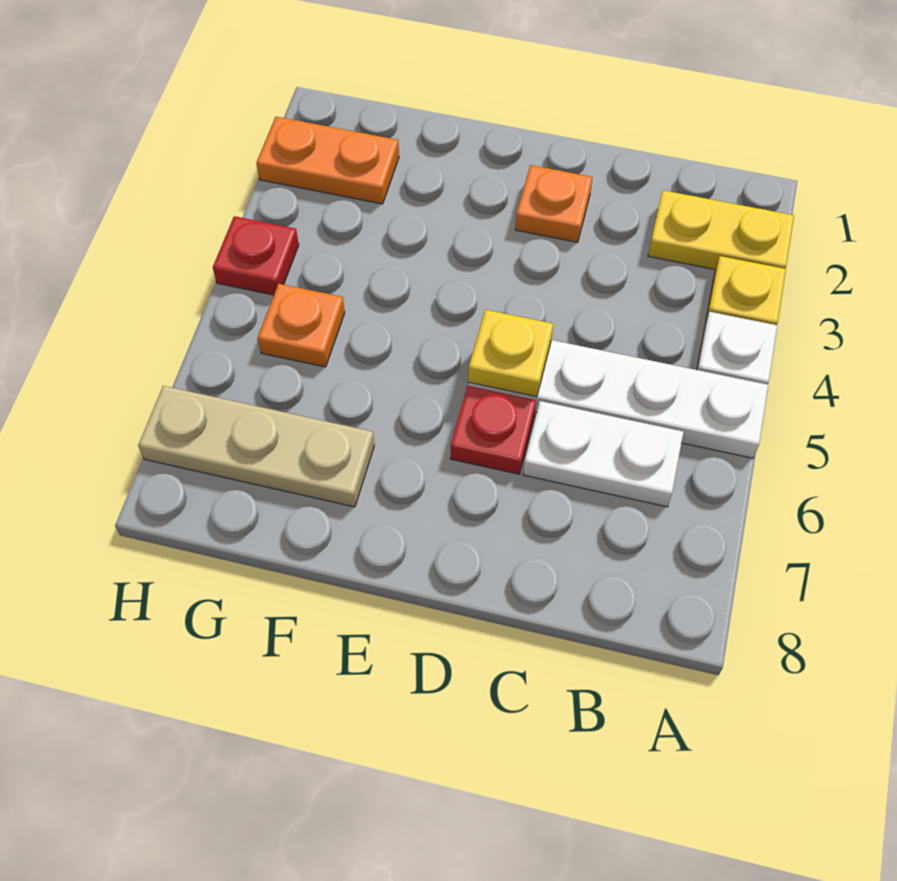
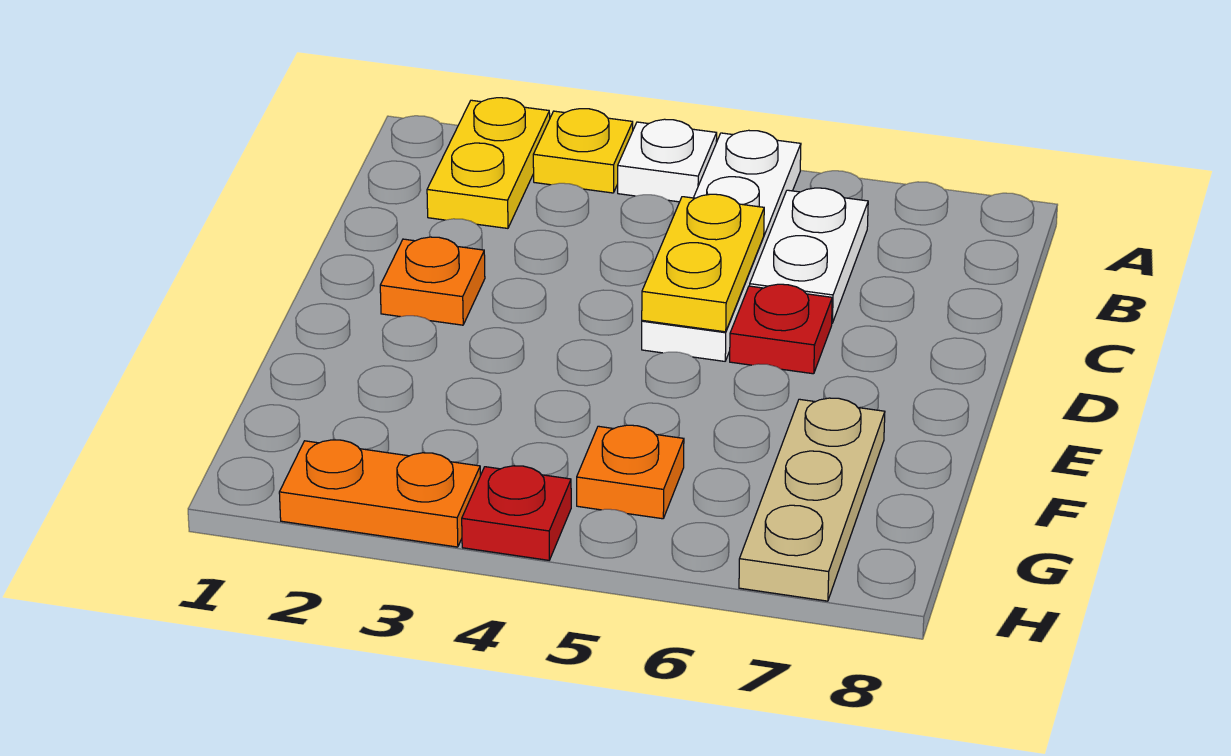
yellow 1x1 plate [468,310,553,397] -> yellow 1x2 plate [642,194,764,332]
orange 1x2 plate [256,117,399,204] -> orange 1x2 plate turned to [279,440,480,547]

